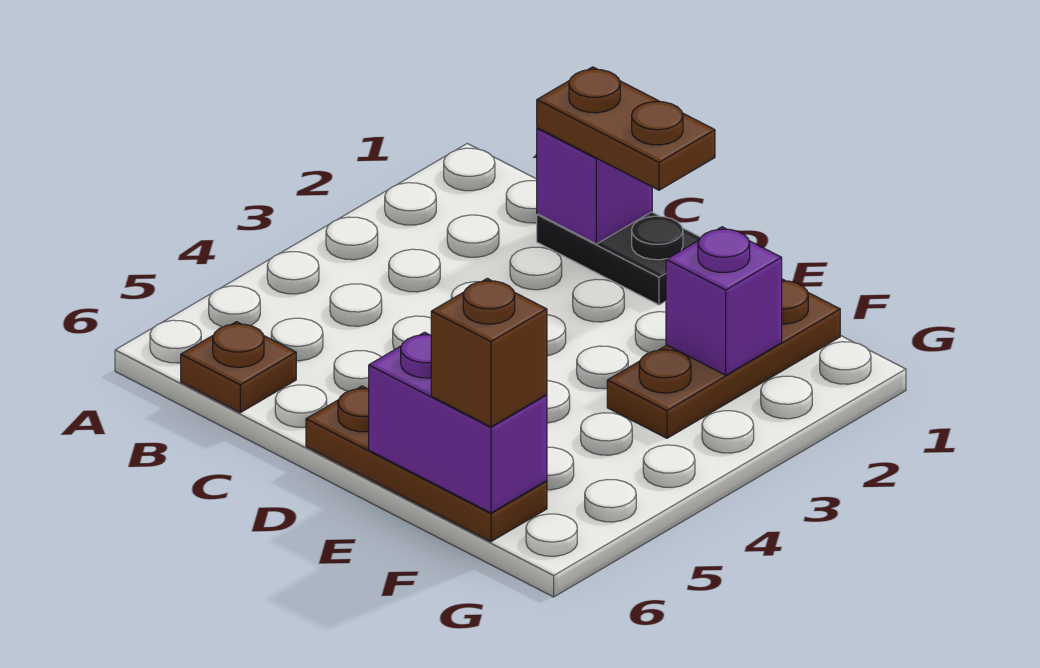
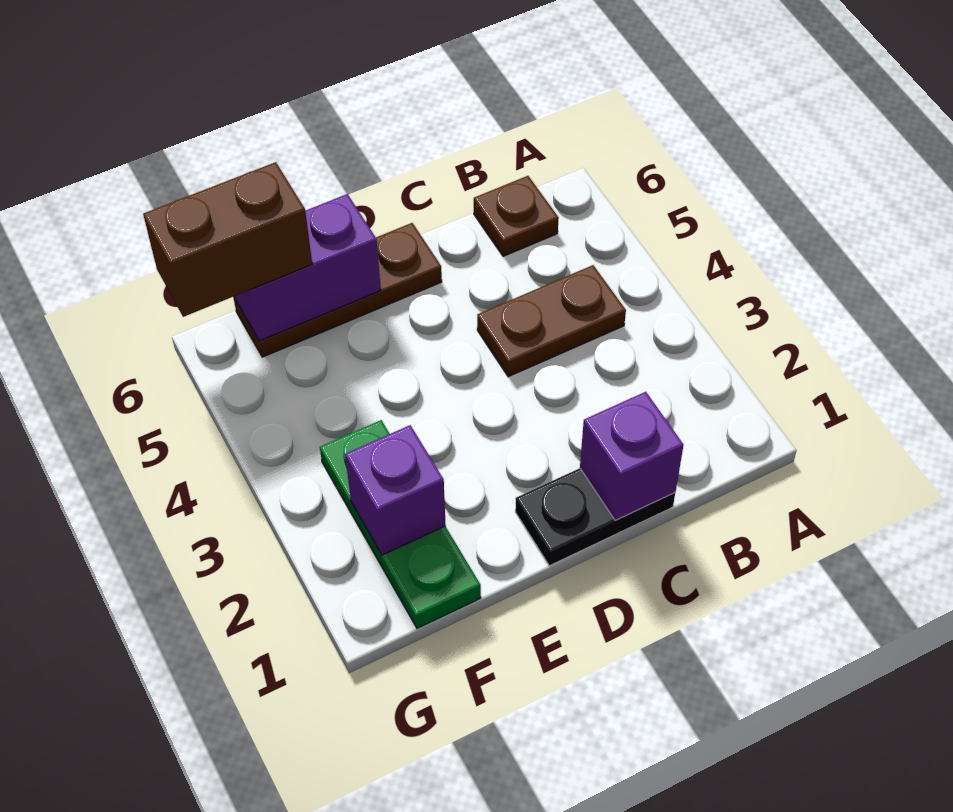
brown 1x2 plate [537,67,715,190] -> brown 1x2 plate moved to [477,265,626,377]
brown 1x3 plate [607,279,840,438] -> green 1x3 plate [320,420,481,628]
brown 1x1 brick [431,278,547,427] -> brown 1x2 brick [143,162,312,317]

